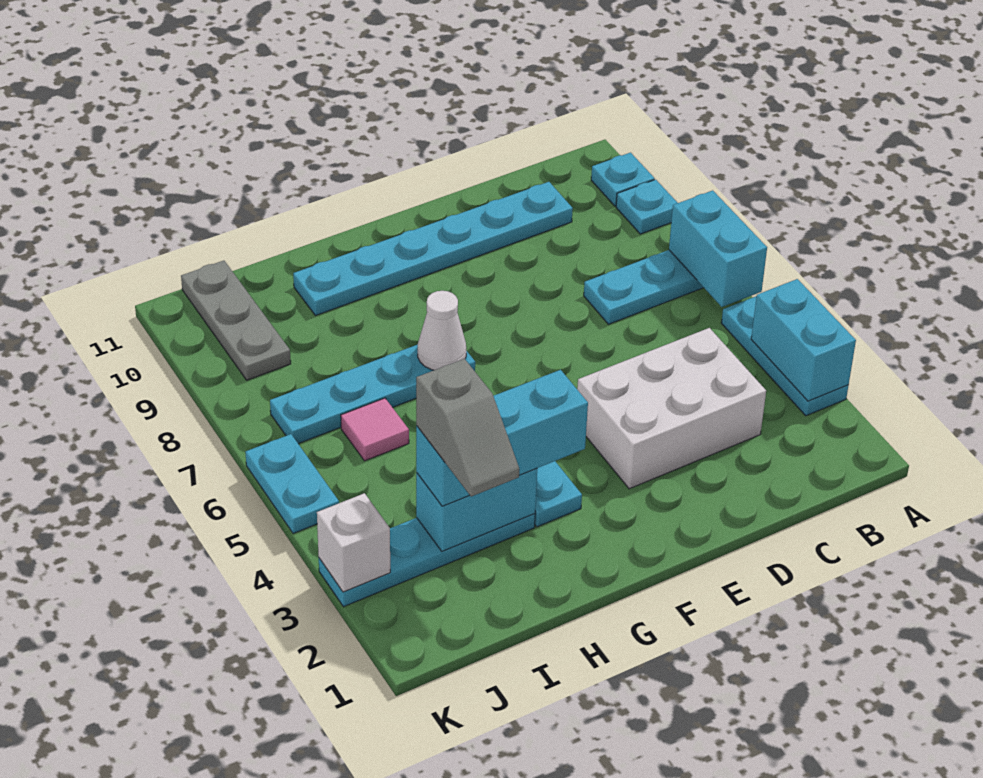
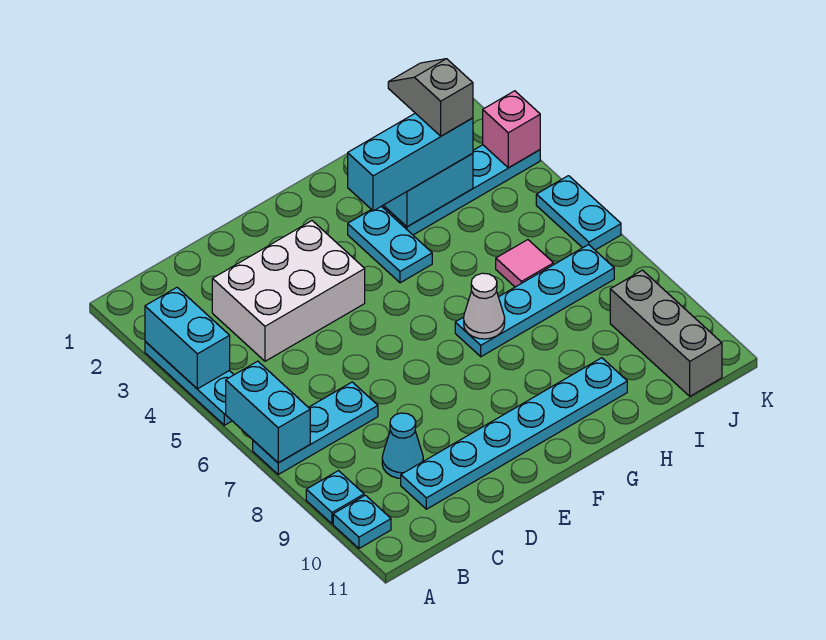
none -> cyan 1x1 cone [382,413,423,478]
grey 1x3 plate [181,261,291,380] -> grey 1x3 brick [610,270,722,396]
white 1x1 brick [317,493,390,592] -> pink 1x1 brick [483,91,540,168]

